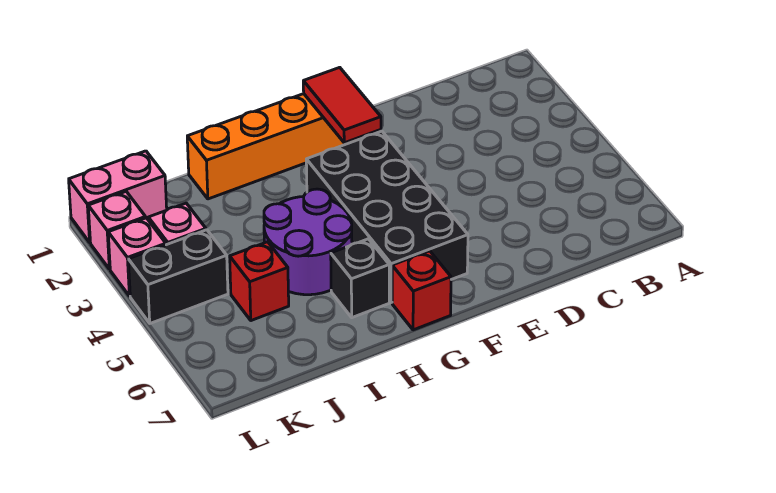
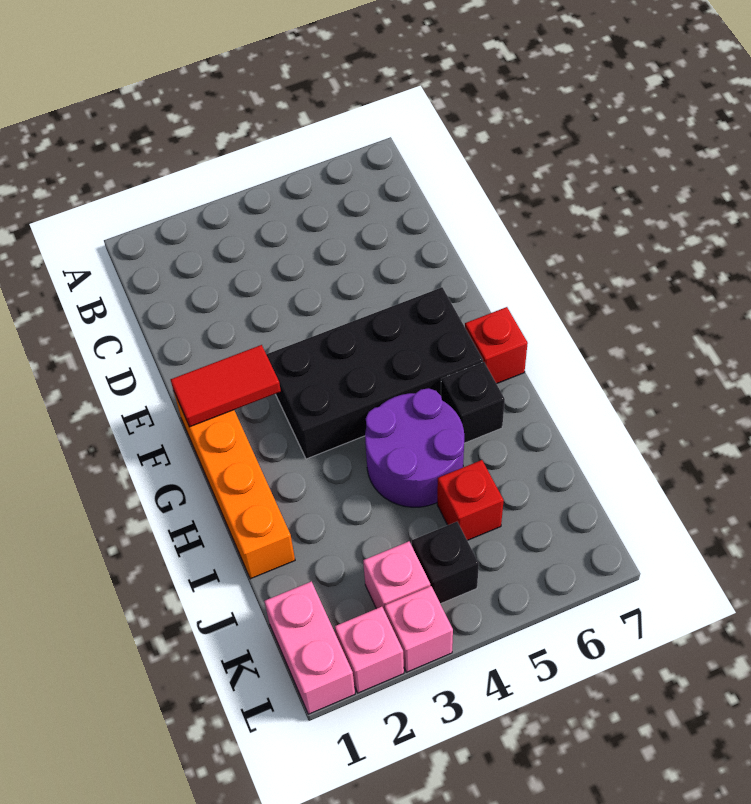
black 1x2 brick [128,230,228,323] -> black 1x1 brick [412,522,479,604]

